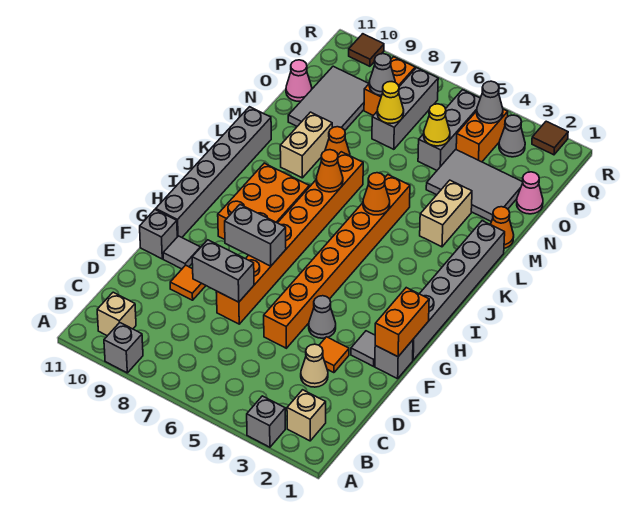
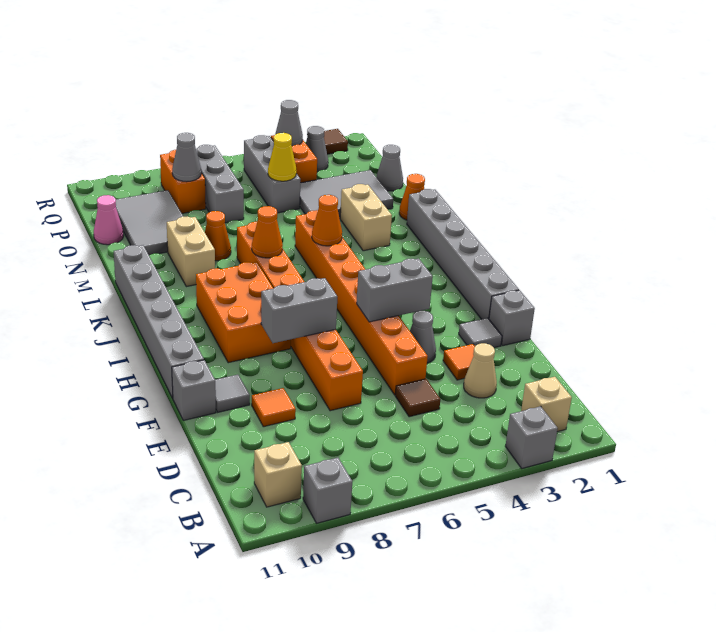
grey 1x2 brick [192,240,254,302] -> grey 1x2 brick moved to [357,258,433,322]
orange 1x2 brick [375,288,429,357] -> none
pink 1x1 cone [517,172,543,214] -> grey 1x1 cone [376,145,403,191]
yellow 1x1 cone [377,82,404,123] -> none
brown 1x1 tile [349,34,384,66] -> brown 1x1 tile moved to [395,379,440,417]

